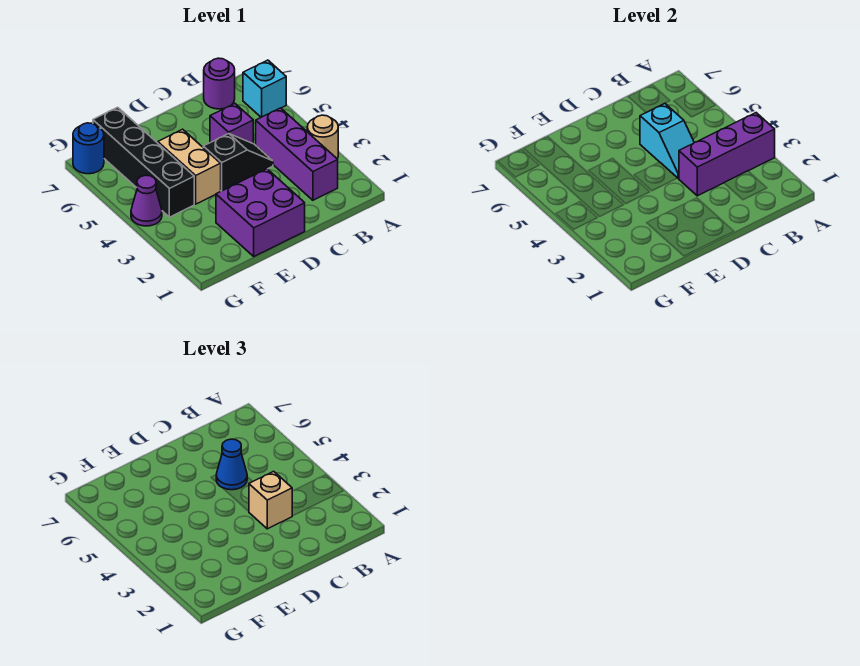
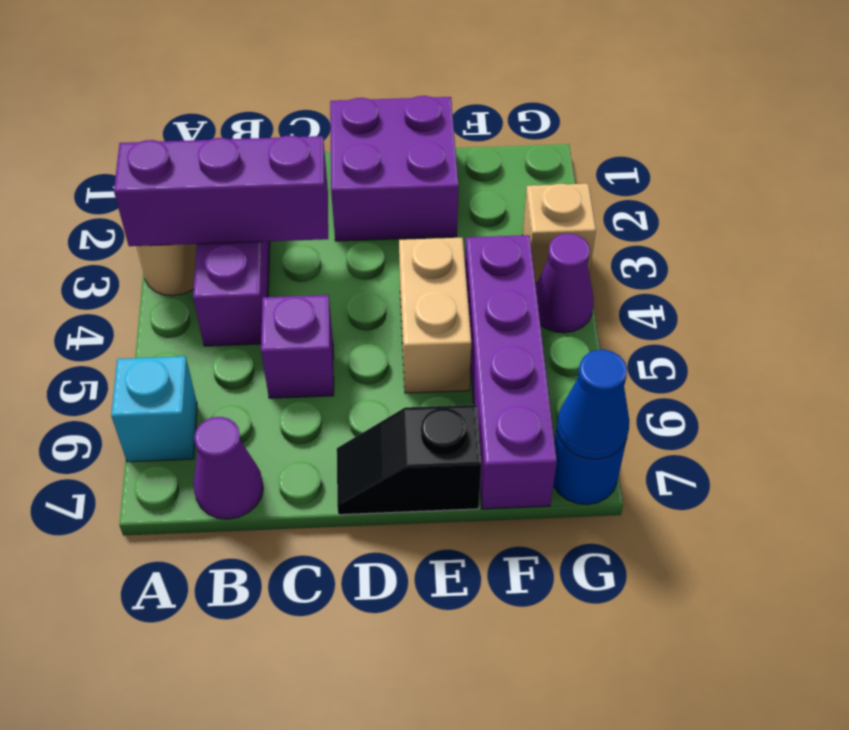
purple 1x1 round brick [204,58,235,109] -> purple 1x1 cone [193,417,263,519]
tan 1x1 brick [249,471,292,529] -> tan 1x1 brick moved to [523,184,596,283]
black 1x2 slope [203,134,273,191] -> black 1x2 slope moved to [337,405,481,515]
cyan 1x2 slope [640,103,694,178] -> none
blue 1x1 cone [216,439,247,490] -> blue 1x1 cone moved to [557,350,629,459]
black 1x4 brick [93,107,194,217] -> purple 1x4 brick [465,235,557,509]

